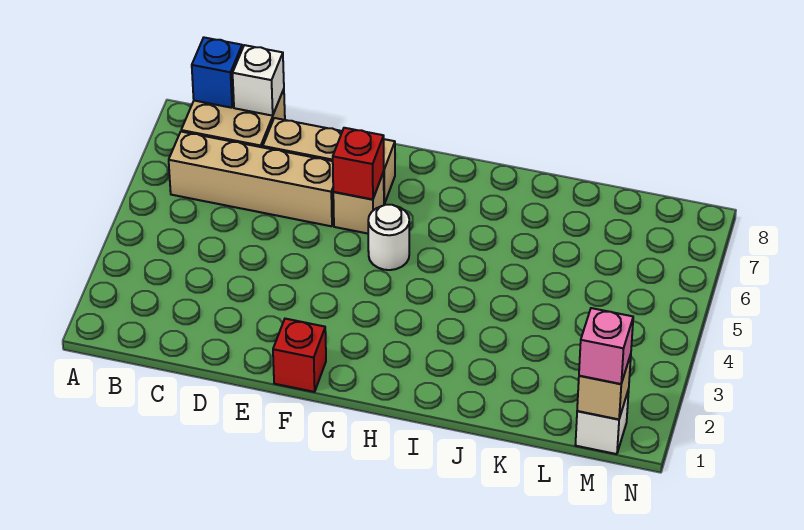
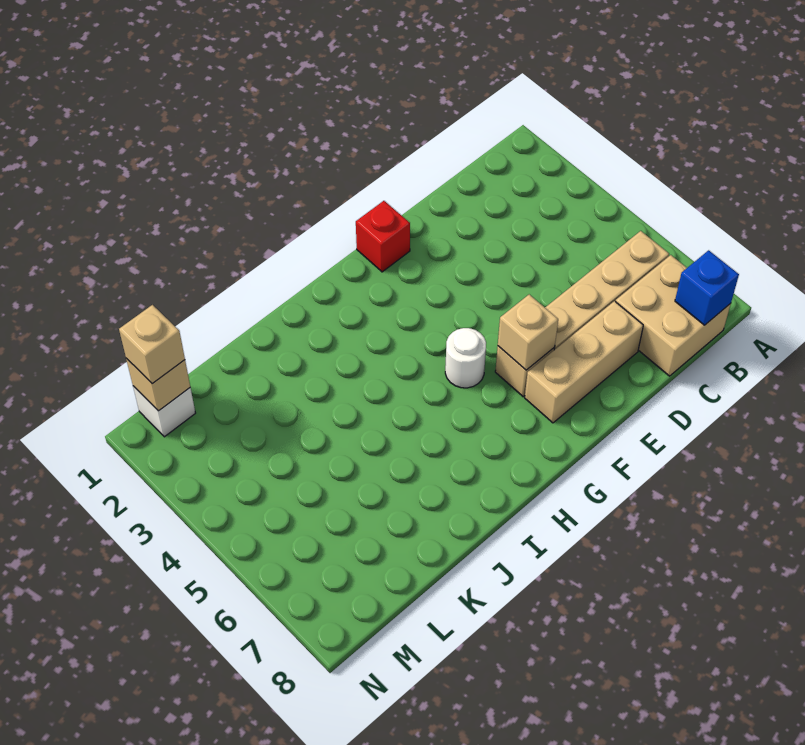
white 1x1 brick [233,45,284,116] -> none
red 1x1 brick [333,128,384,200] -> tan 1x1 brick [498,294,558,370]
pink 1x1 brick [579,308,633,384] -> tan 1x1 brick [119,305,185,384]

